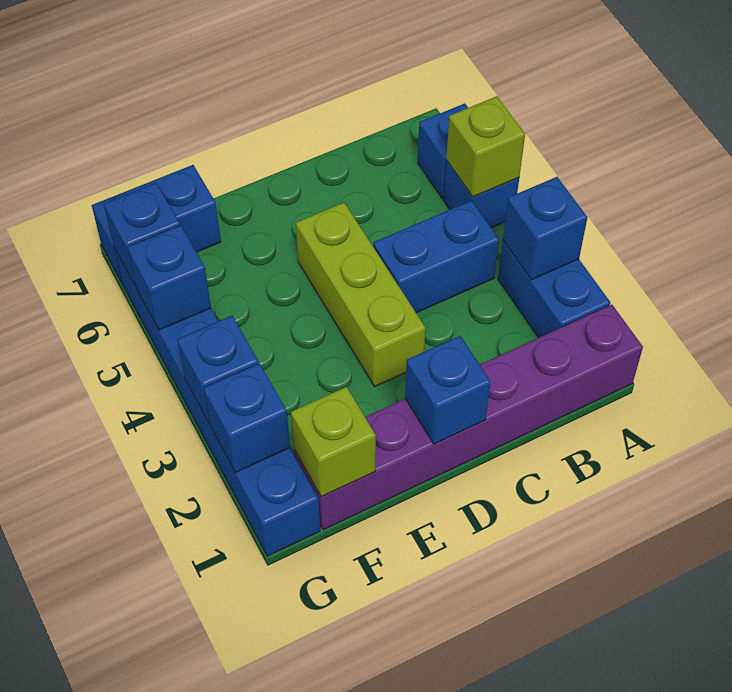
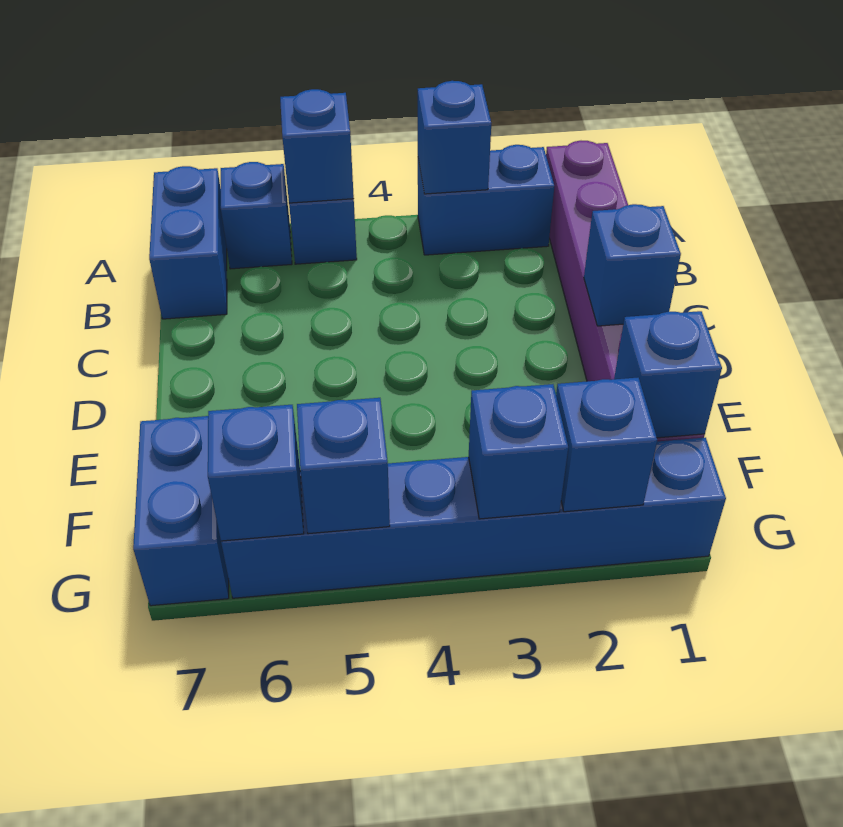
lime 1x1 brick [446,96,525,197] -> blue 1x1 brick [280,89,354,203]
blue 1x2 brick [373,201,499,313] -> blue 1x2 brick moved to [149,166,227,319]
lime 1x3 brick [296,203,425,386] -> none
lime 1x1 brick [291,387,376,497] -> blue 1x1 brick [614,311,722,438]

